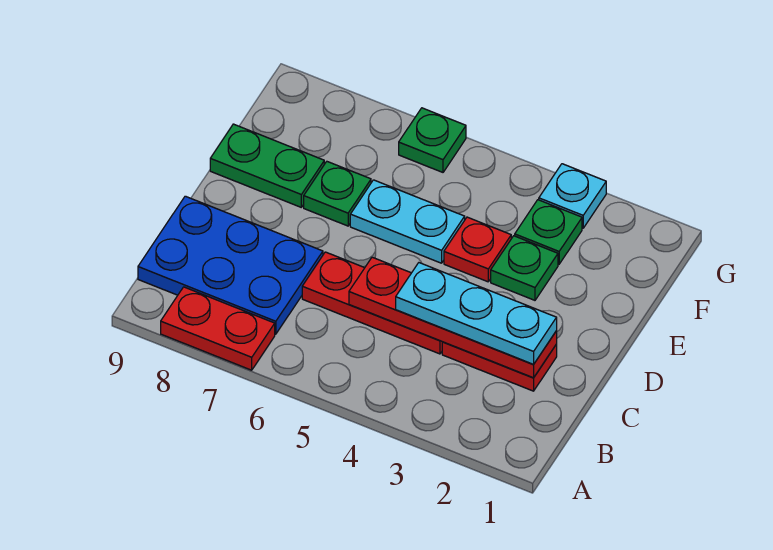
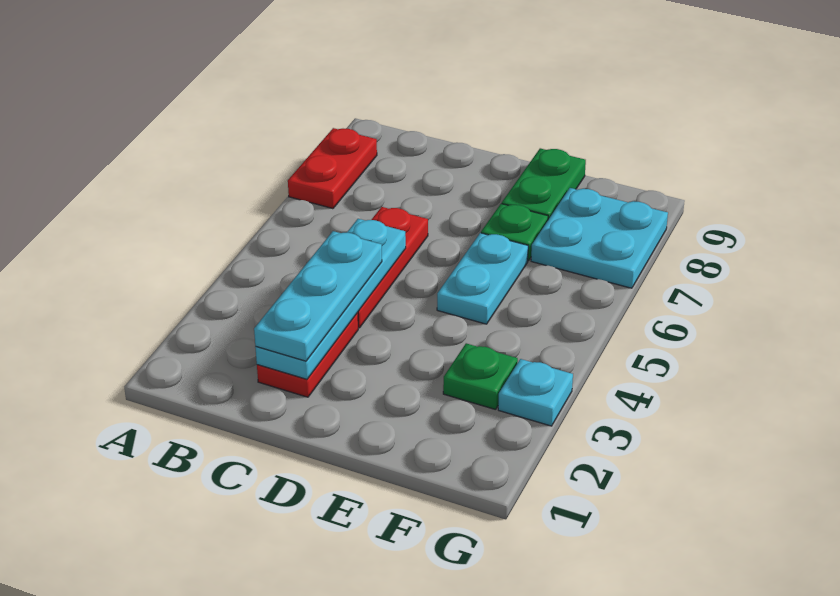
blue 2x3 plate [138,196,323,334] -> none
red 1x4 plate [349,257,557,378] -> cyan 1x4 plate [255,219,406,379]
green 1x1 plate [491,236,558,300] -> none
red 1x1 plate [444,217,511,282] -> none
none -> cyan 2x2 plate [531,188,668,288]
green 1x1 plate [399,108,466,172] -> none

